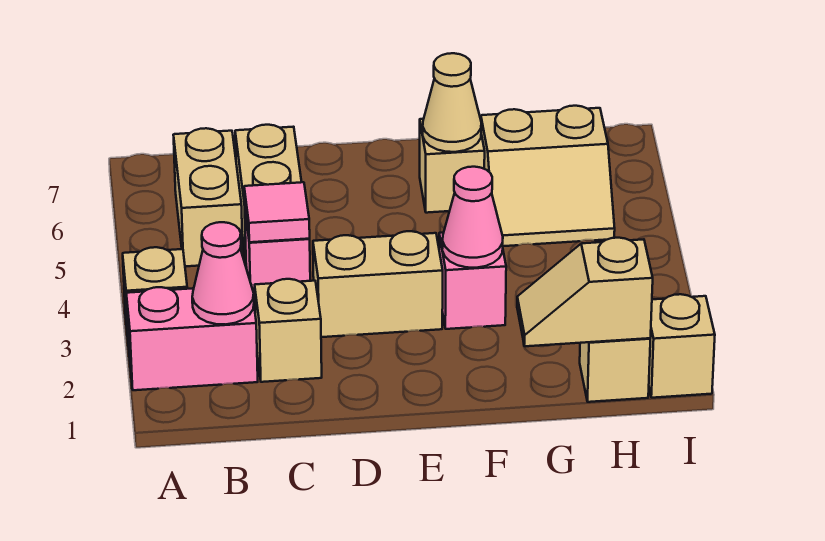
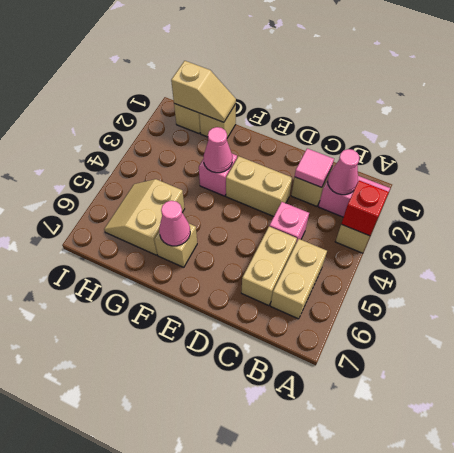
none -> red 1x1 brick [341,181,389,236]
pink 1x1 tile [244,182,310,242] -> pink 1x1 tile moved to [295,148,334,187]
tan 1x1 cone [423,53,481,152] -> pink 1x1 cone [159,201,190,246]
tan 2x2 slope [481,106,615,246] -> tan 2x2 slope turned to [104,179,185,255]
tan 1x1 brick [649,294,715,398] -> tan 1x1 brick moved to [199,104,236,138]

